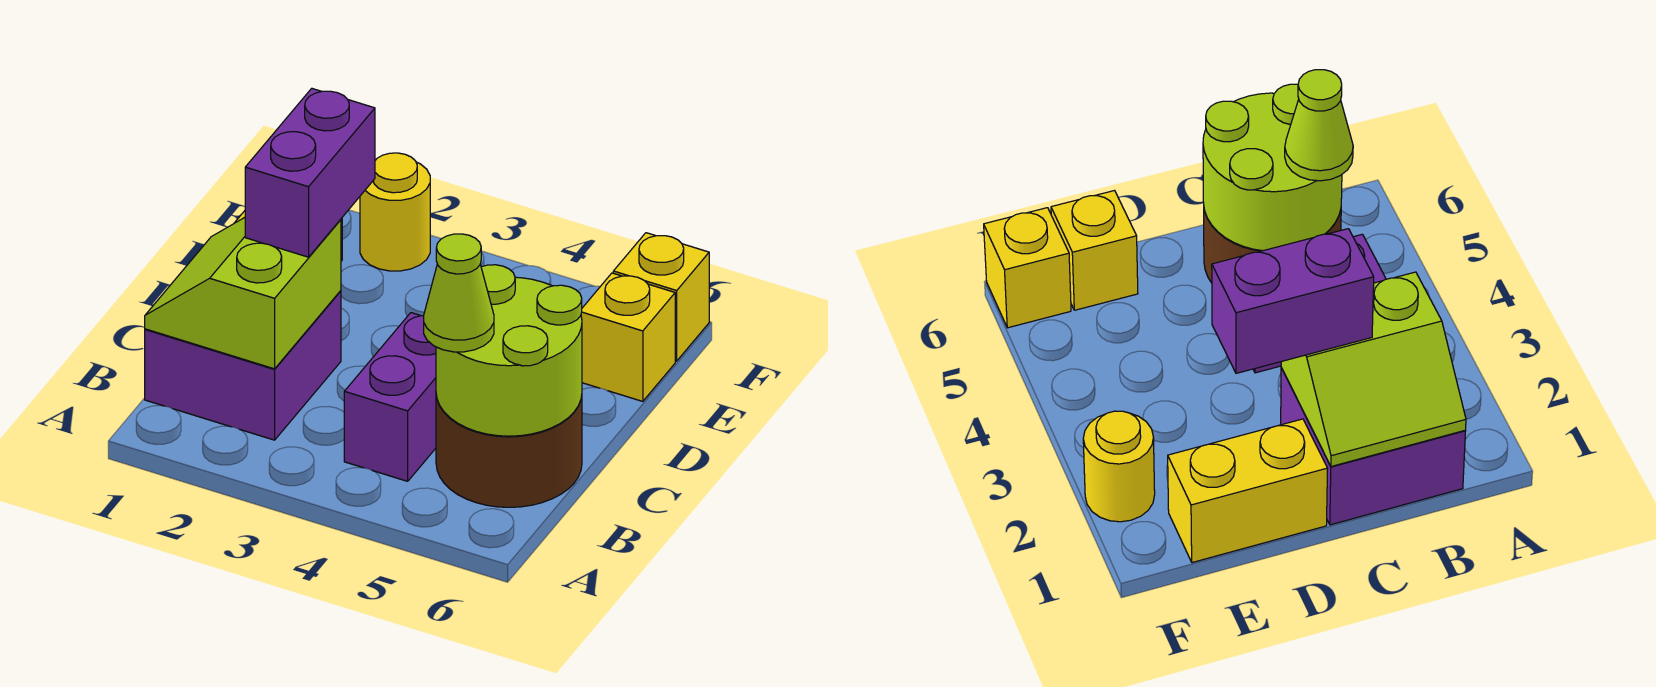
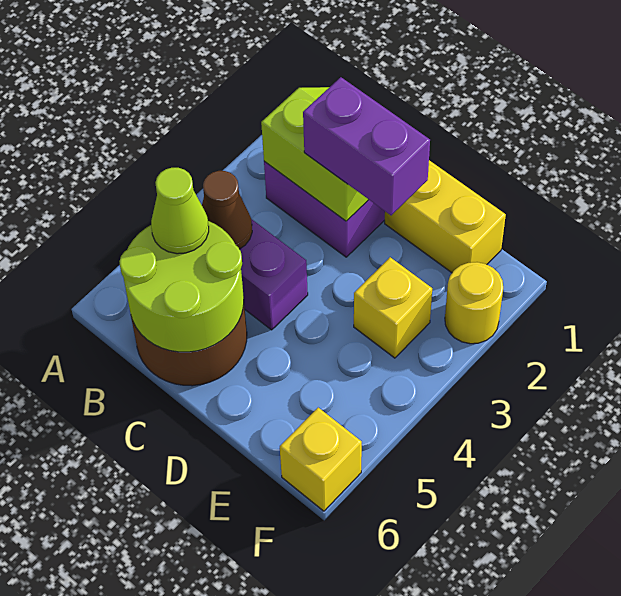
none -> brown 1x1 cone [202,171,252,249]
yellow 1x1 brick [581,273,675,401] -> yellow 1x1 brick moved to [354,257,432,358]

